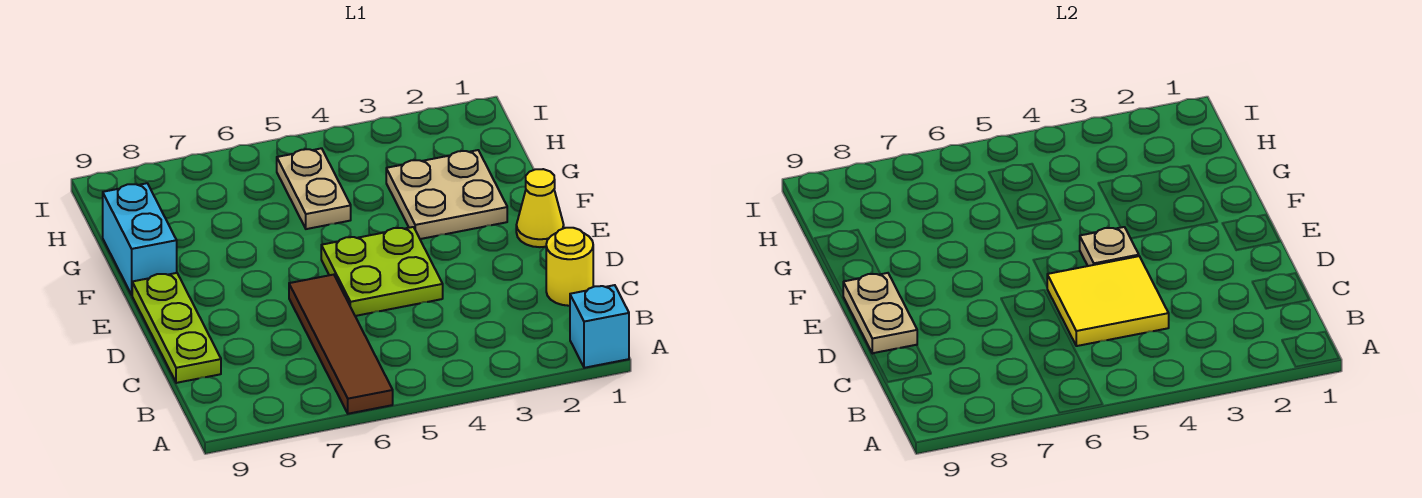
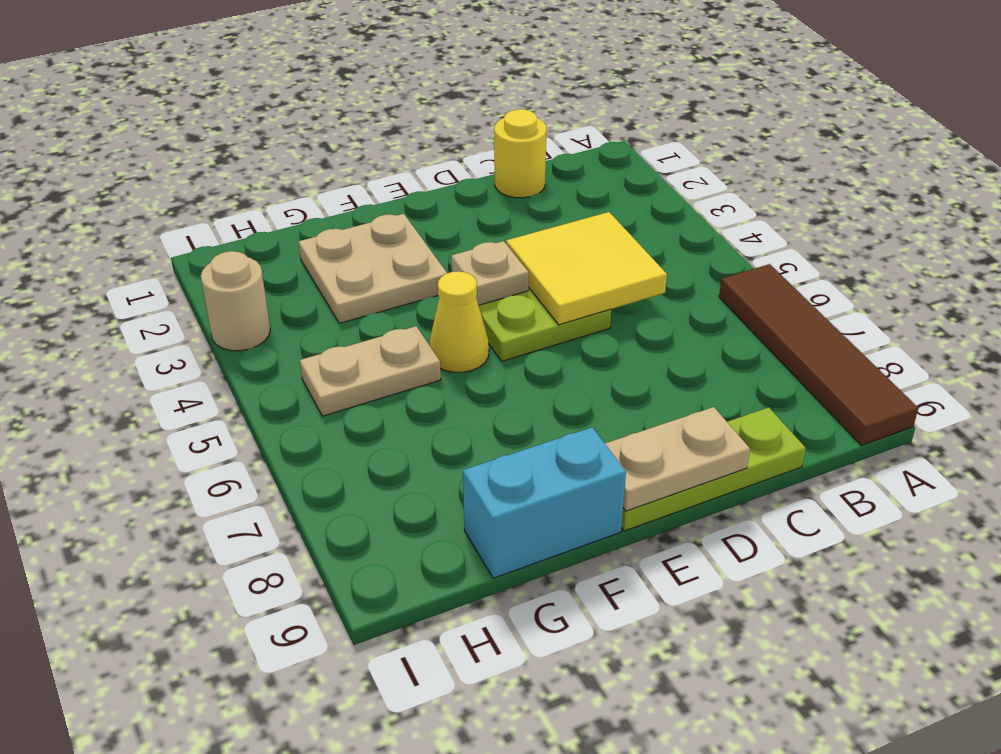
cyan 1x1 brick [570,285,629,368] -> none
brown 1x4 tile [289,275,393,414] -> brown 1x4 tile turned to [719,264,918,445]
yellow 1x1 cone [516,169,564,247] -> yellow 1x1 cone moved to [429,271,489,373]
none -> tan 1x1 round brick [201,251,270,351]

